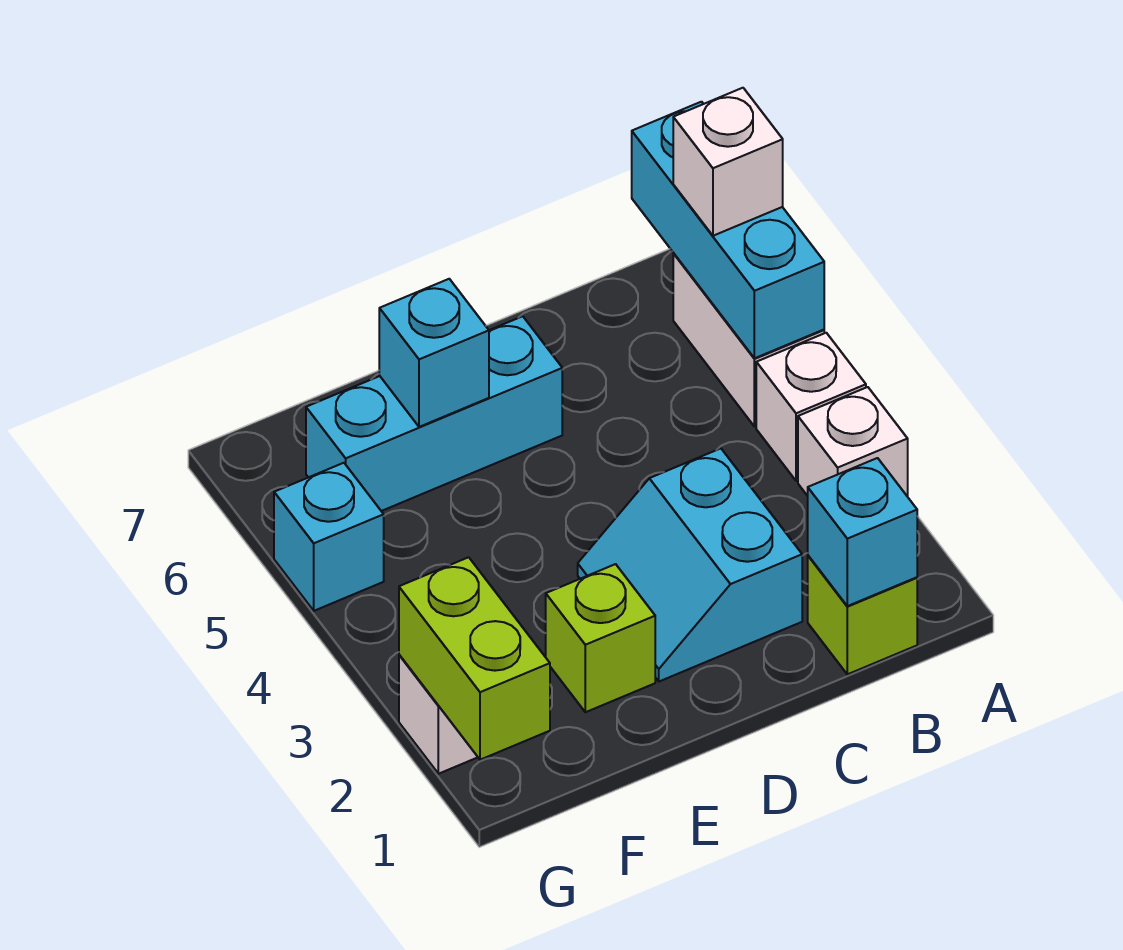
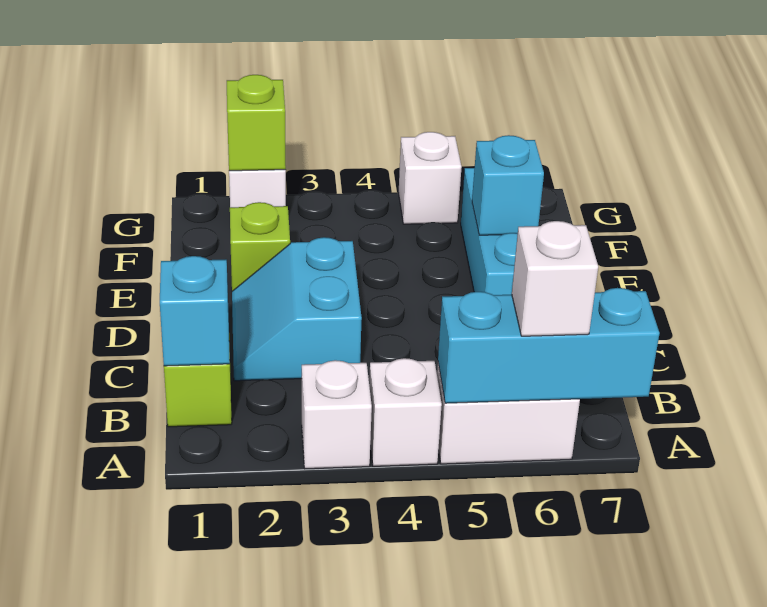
cyan 2x2 slope [578,449,802,681] -> cyan 2x2 slope turned to [232,237,362,381]
lime 1x2 brick [399,557,550,760] -> lime 1x1 brick [227,75,286,171]
cyan 1x1 brick [274,463,384,611] -> white 1x1 brick [399,132,462,224]

